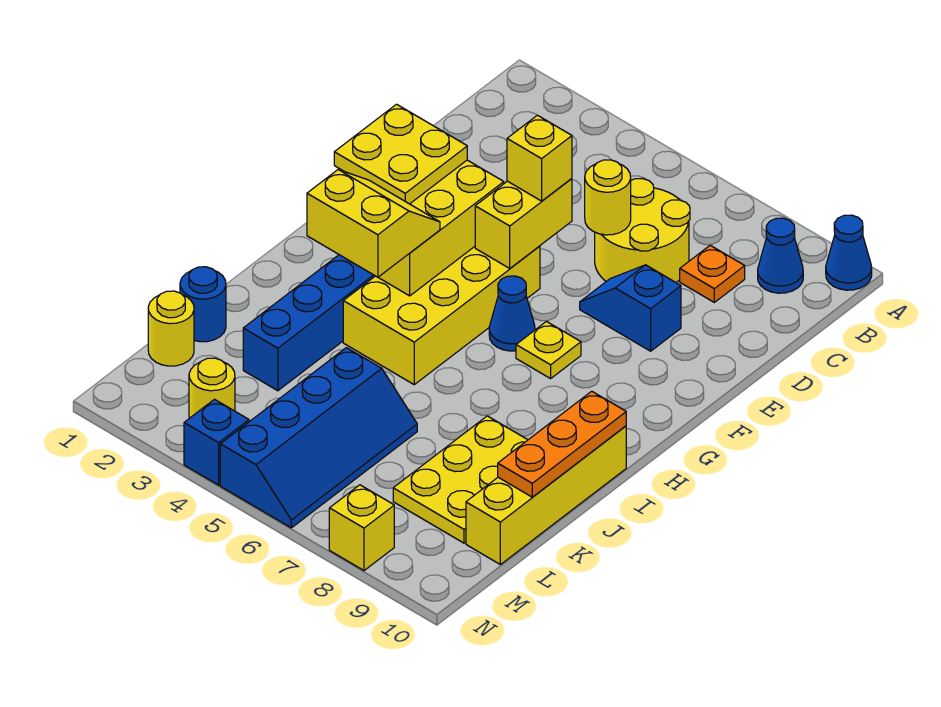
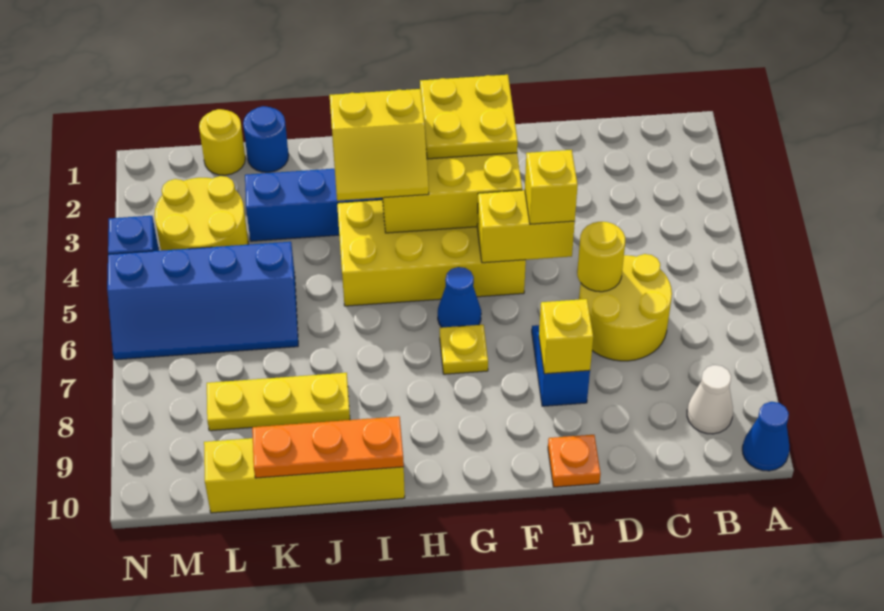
blue 1x1 cone [758,218,803,293] -> white 1x1 cone [687,365,733,434]
orange 1x1 plate [680,245,745,302] -> orange 1x1 plate moved to [548,435,601,487]
yellow 2x2 slope [307,170,440,277] -> yellow 2x2 slope turned to [330,89,429,201]
yellow 2x3 plate [393,416,527,543] -> yellow 1x3 plate [207,373,350,431]
yellow 1x1 round brick [189,358,235,418] -> yellow 2x2 round brick [155,176,248,251]
yellow 1x1 brick [329,485,394,571] -> yellow 1x1 brick moved to [539,299,593,374]

